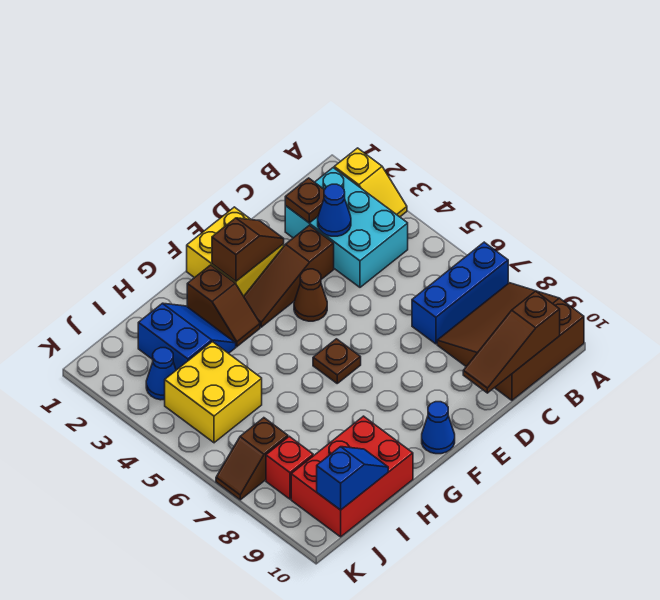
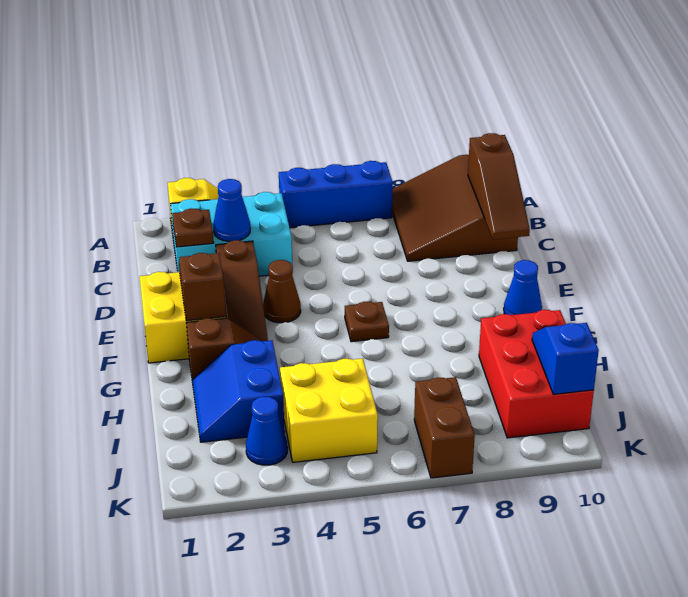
blue 1x3 brick [412,242,508,344] -> blue 1x3 brick turned to [279,161,393,228]
blue 2x2 slope [138,303,236,370] -> blue 2x2 slope turned to [192,340,285,442]
brown 1x2 slope [216,418,288,500] -> brown 1x2 brick [414,377,475,478]
red 1x1 brick [266,436,313,499] -> none

